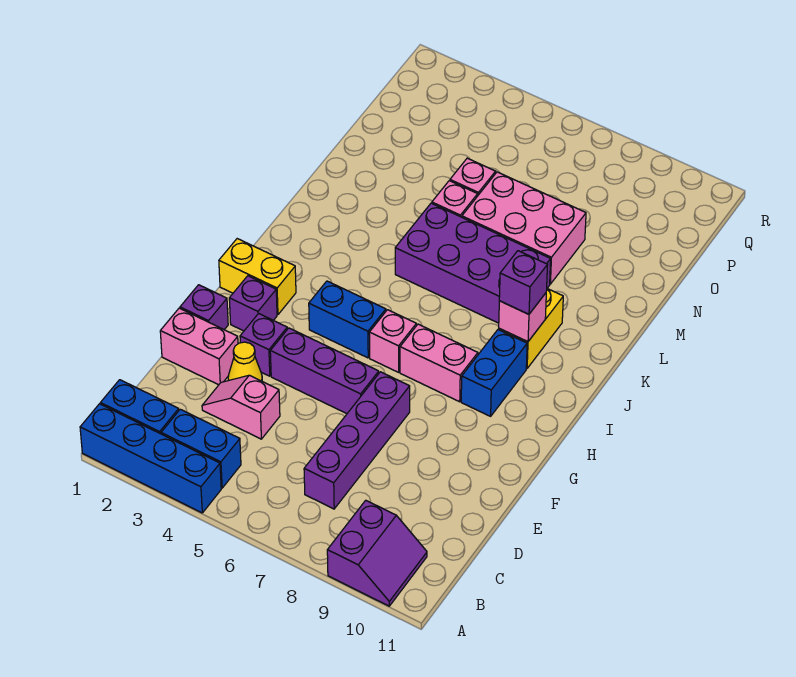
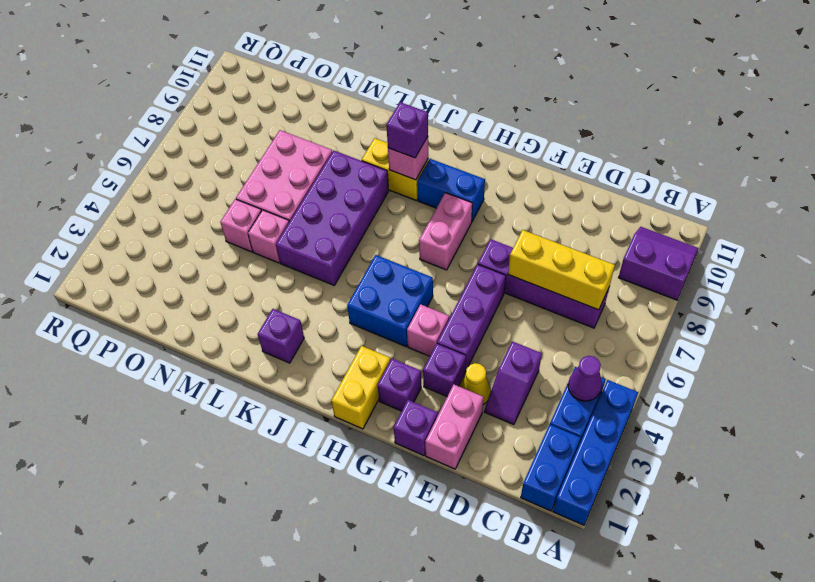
none -> purple 1x1 cone [568,356,602,401]
none -> yellow 1x3 brick [508,230,615,310]
pink 1x2 slope [202,375,280,439] -> purple 1x2 slope [484,341,542,425]
blue 1x2 brick [309,281,386,358] -> blue 2x2 brick [347,255,433,346]
pink 1x1 brick [369,310,416,372] -> pink 1x1 brick moved to [407,304,449,356]
none -> purple 1x1 brick [258,309,304,363]

